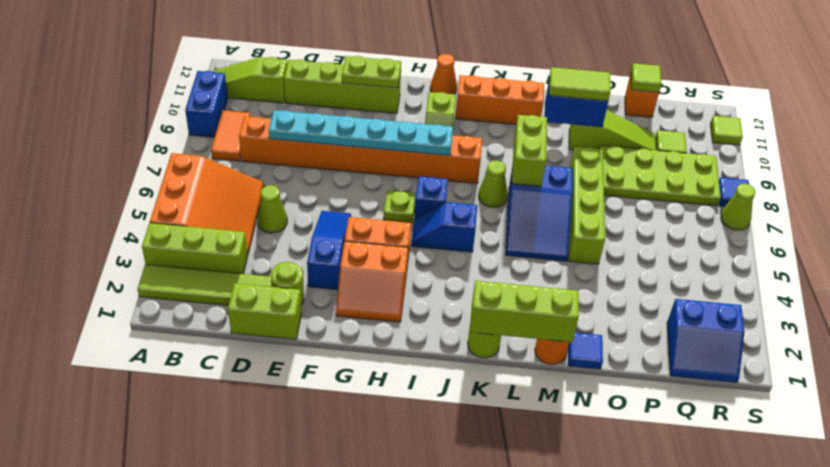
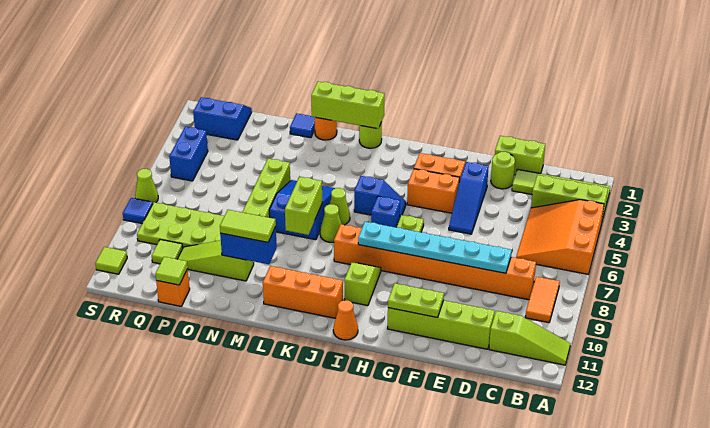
blue 1x2 brick [185,71,228,137] -> blue 1x2 brick moved to [169,127,208,181]
lime 1x1 cone [257,185,287,233] -> lime 1x1 cone moved to [330,188,350,225]

